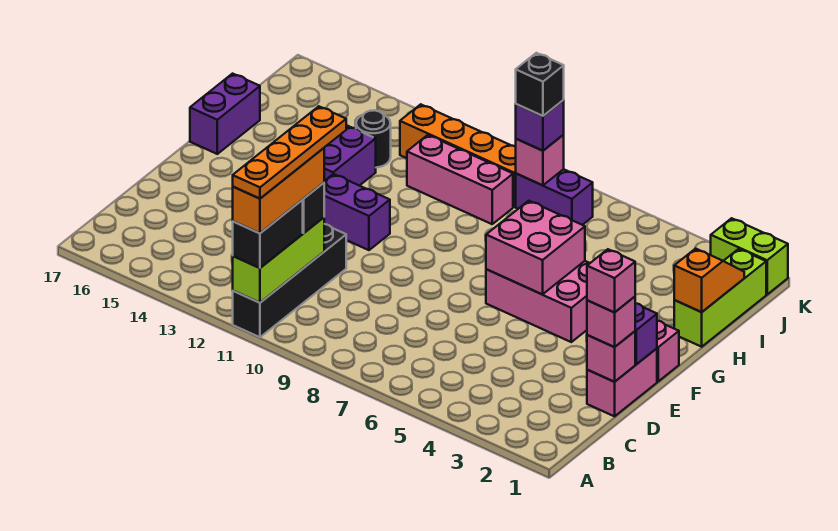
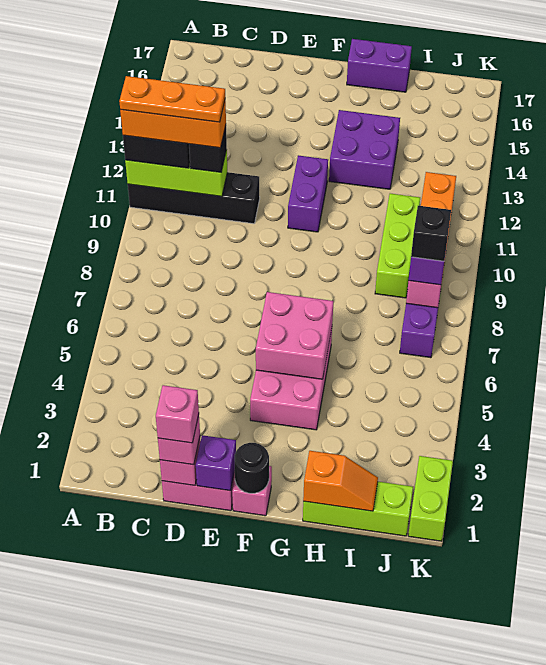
orange 1x4 plate [233,106,346,199] -> orange 1x3 plate [119,76,225,122]
pink 1x3 brick [407,135,513,224] -> lime 1x3 brick [375,194,420,298]
black 1x1 round brick [356,110,391,167] -> black 1x1 round brick moved to [235,443,269,493]

